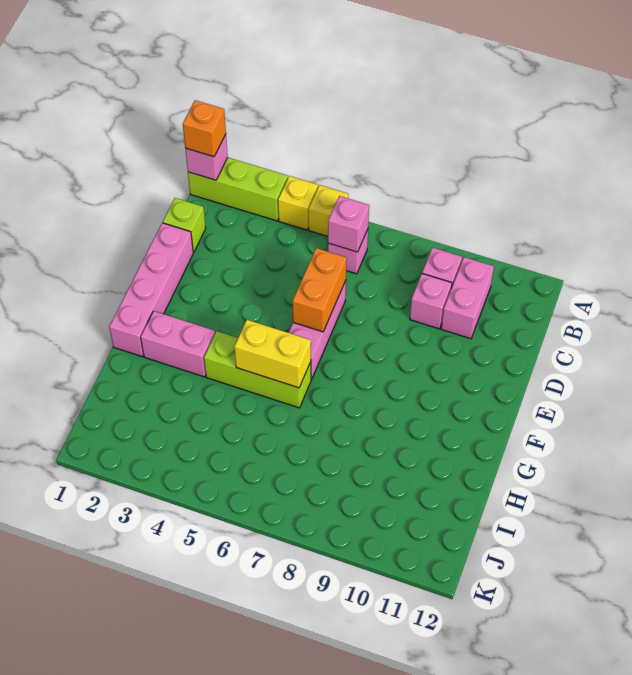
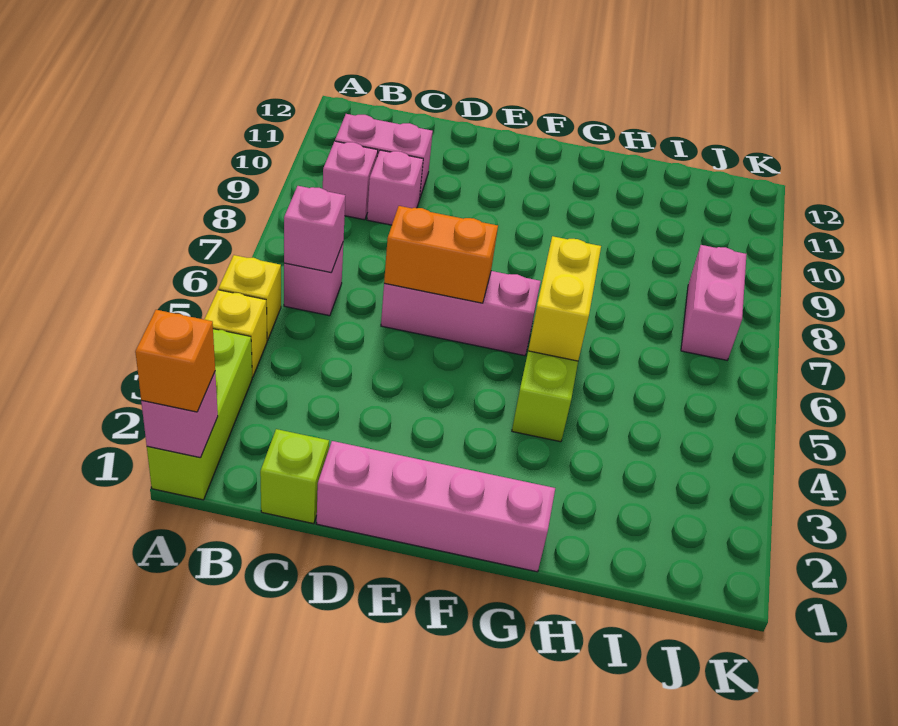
pink 1x2 brick [141,311,215,377] -> pink 1x2 brick moved to [681,245,747,360]

